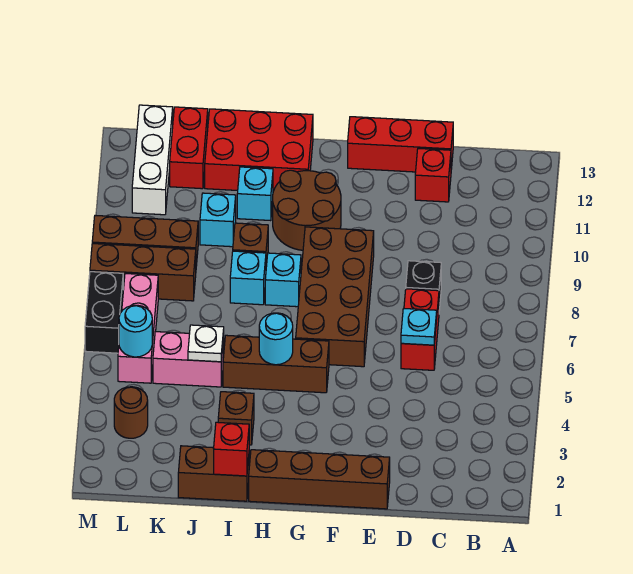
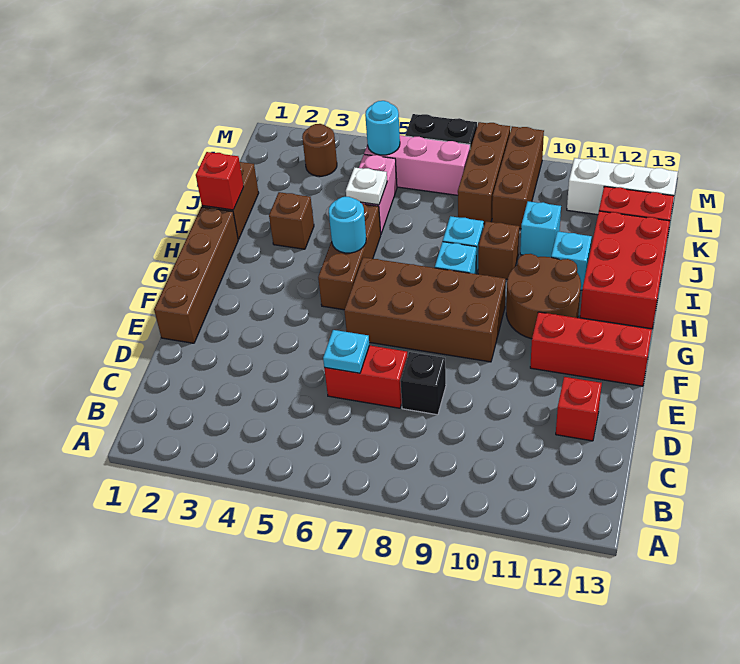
red 1x3 brick [348,117,453,172] -> red 1x3 brick turned to [530,312,652,386]

